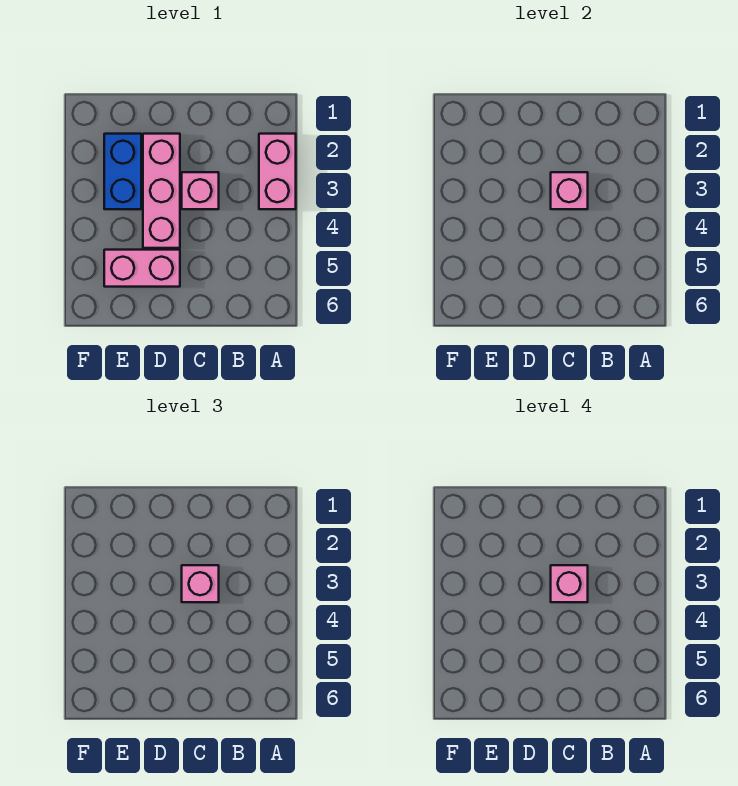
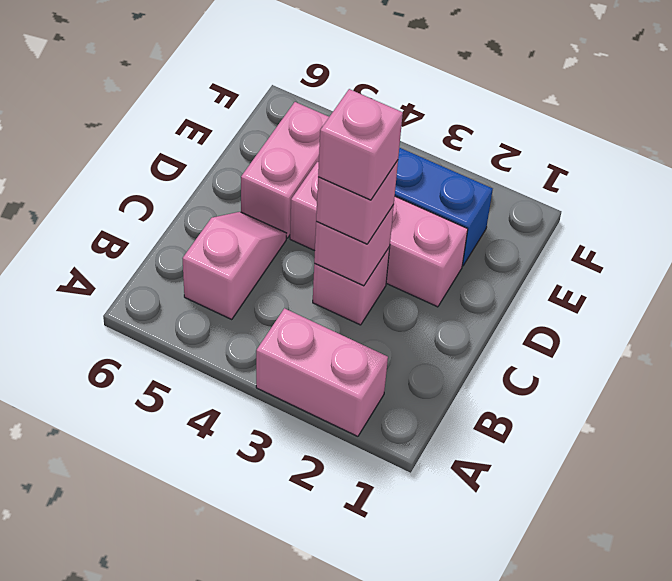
none -> pink 1x2 slope [183,212,286,319]

